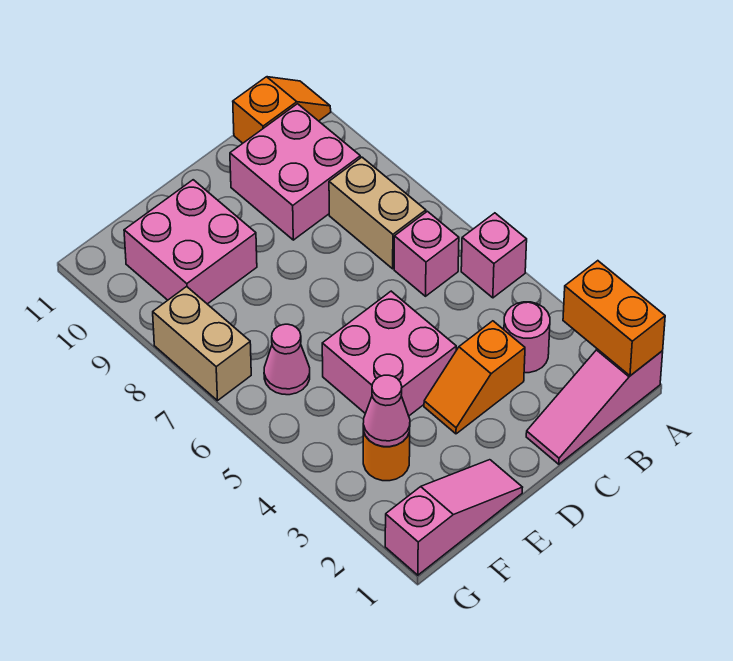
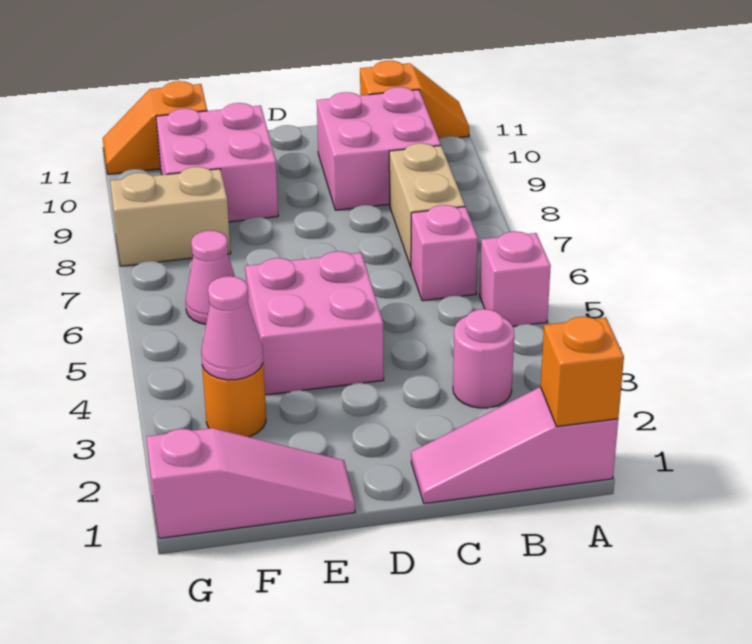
orange 1x2 brick [563,261,665,376] -> orange 1x1 brick [541,317,624,427]
orange 1x2 slope [424,321,525,434] -> orange 1x2 slope moved to [103,81,207,174]
tan 1x2 brick [153,287,251,401] -> tan 1x2 brick turned to [110,167,231,266]

